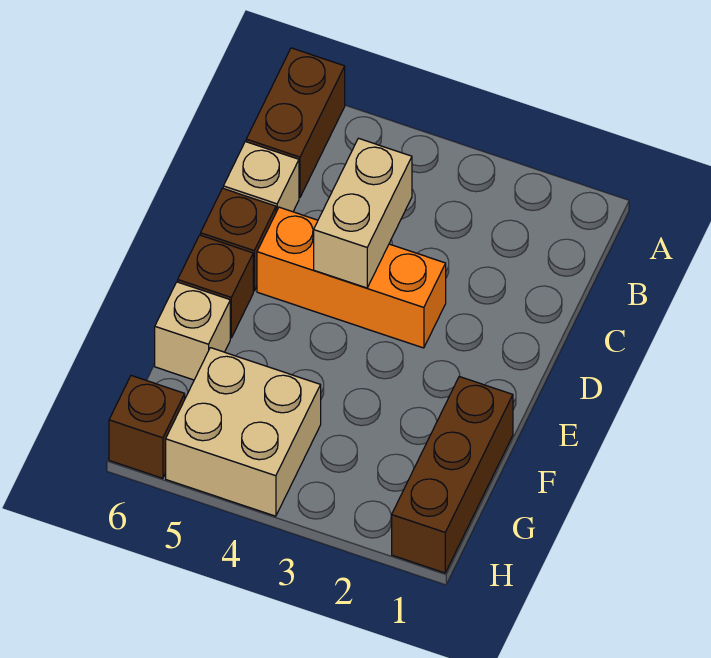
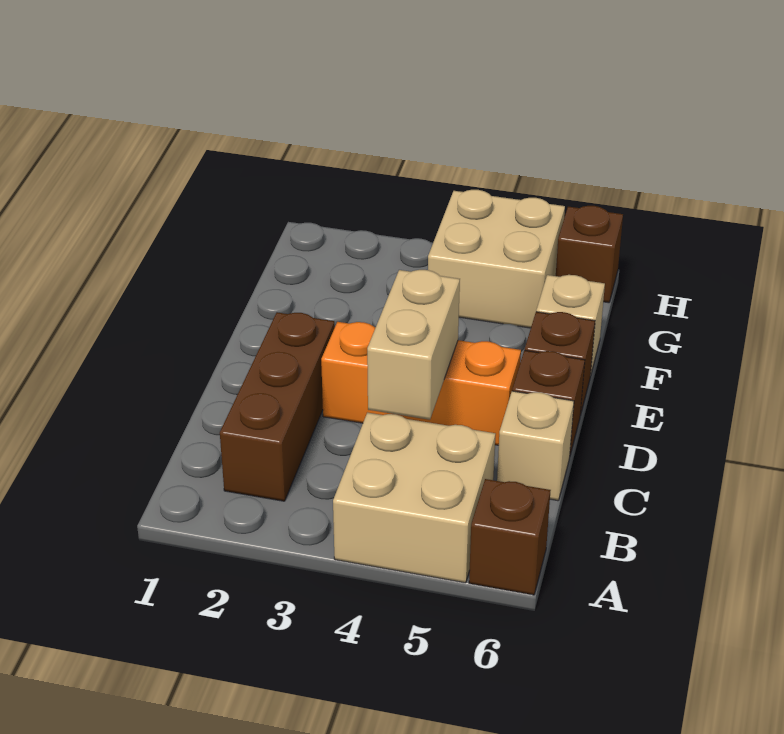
none -> tan 2x2 brick [333,412,496,583]
brown 1x2 brick [246,48,345,198] -> brown 1x1 brick [469,479,551,595]
brown 1x3 brick [392,376,513,573] -> brown 1x3 brick moved to [220,312,335,501]

